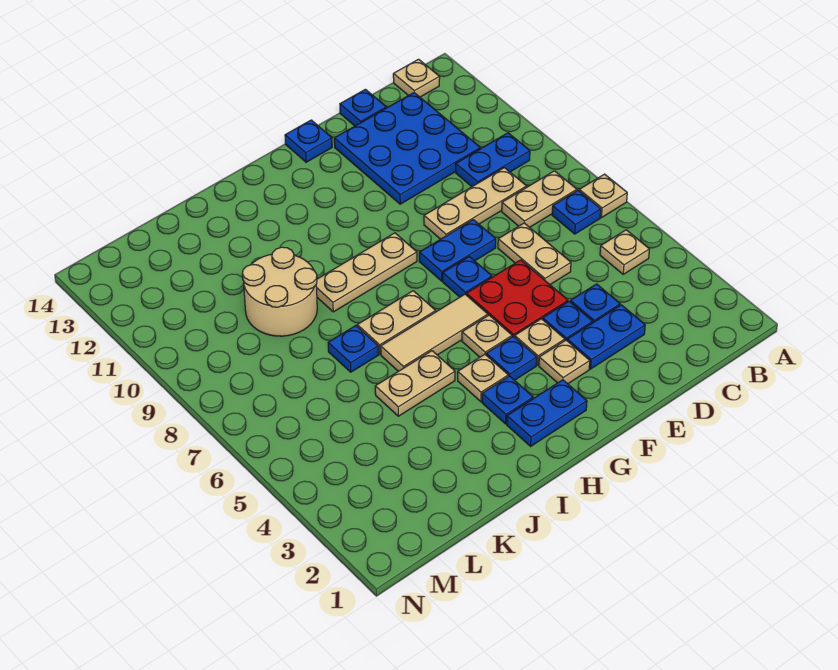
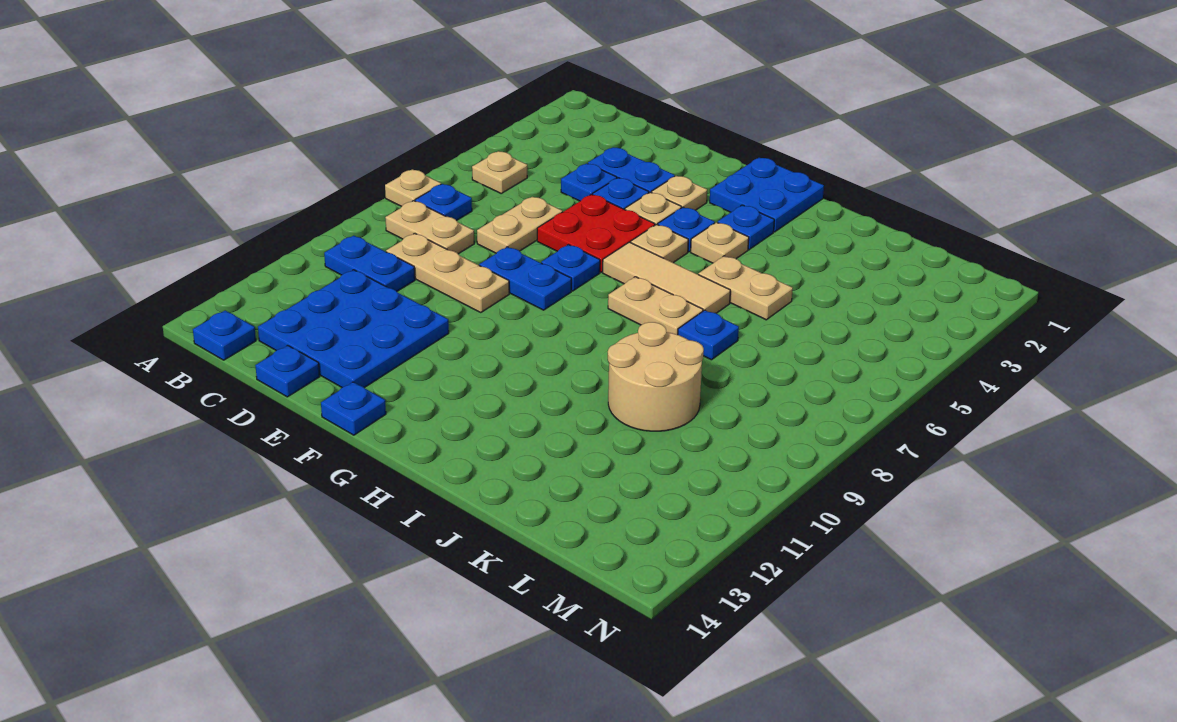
tan 1x1 plate [393,59,440,97] -> blue 1x1 plate [193,310,256,360]
blue 1x2 plate [507,380,587,446] -> blue 2x2 plate [710,157,824,232]
tan 1x3 plate [316,233,417,312] -> none

